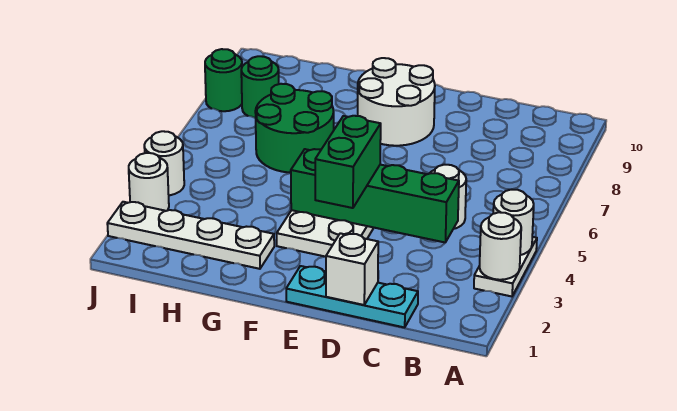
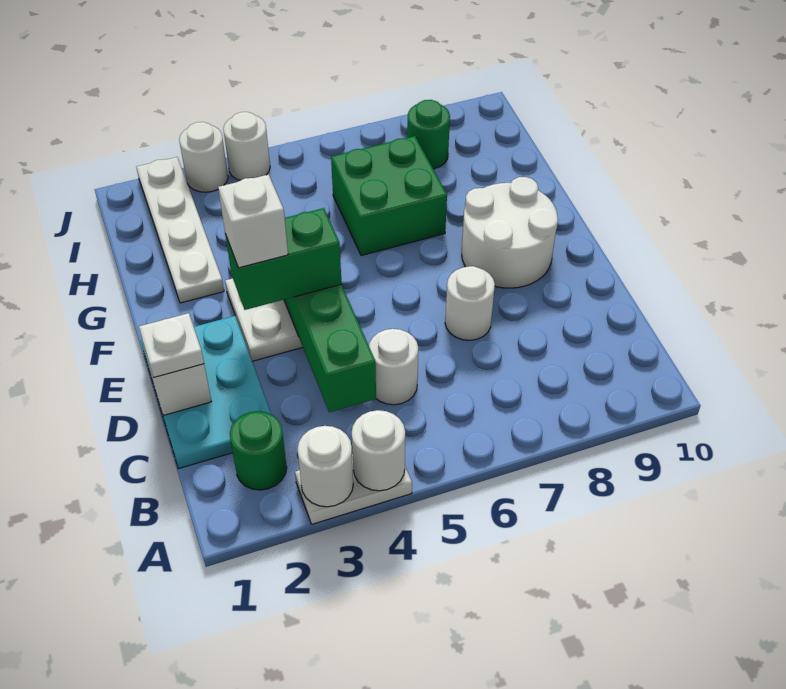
cyan 1x3 plate [286,266,418,327] -> cyan 2x3 plate [141,316,271,469]
none -> white 1x1 plate [139,313,204,377]
none -> white 1x1 round brick [445,266,495,340]
none -> white 1x1 brick [218,174,288,268]
green 2x2 round brick [255,84,334,173] -> green 2x2 brick [331,136,447,256]
green 1x1 round brick [205,49,242,111] -> green 1x1 round brick moved to [230,411,287,490]

